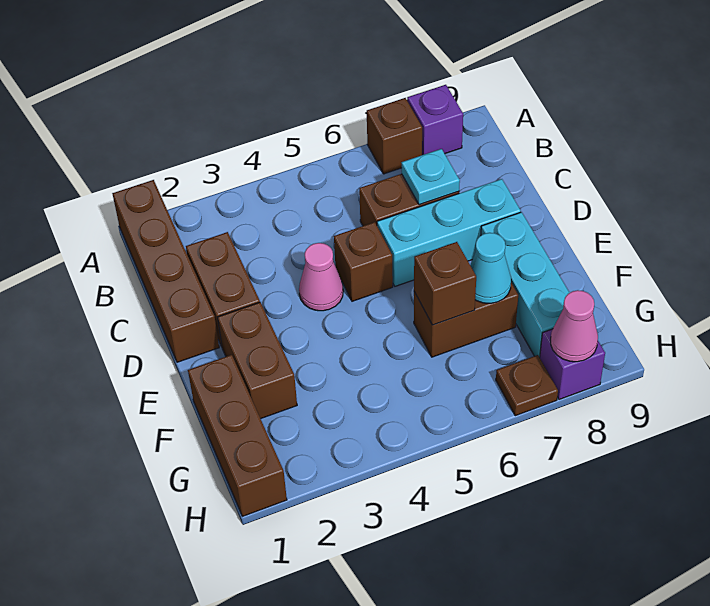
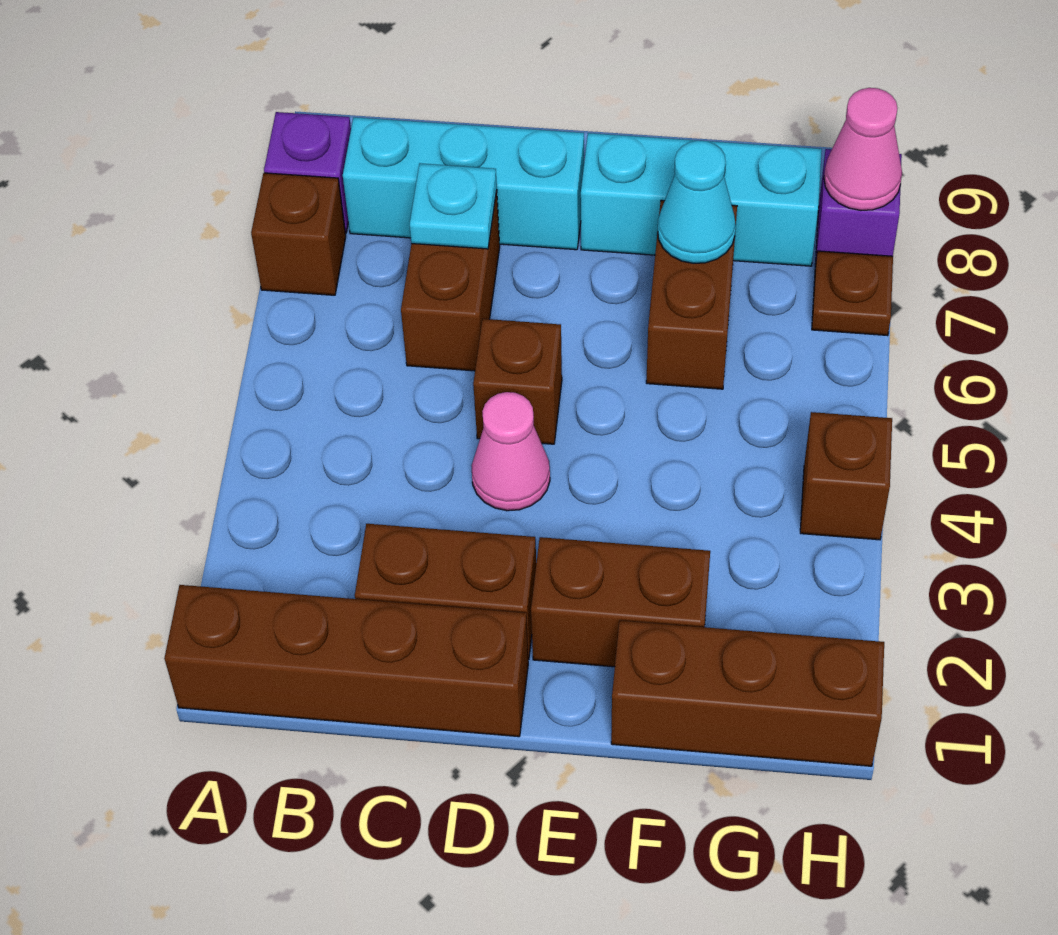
cyan 1x3 brick [377,179,521,286] -> cyan 1x3 brick turned to [343,117,584,250]
brown 1x1 brick [414,242,476,325] -> brown 1x1 brick moved to [800,412,892,540]

